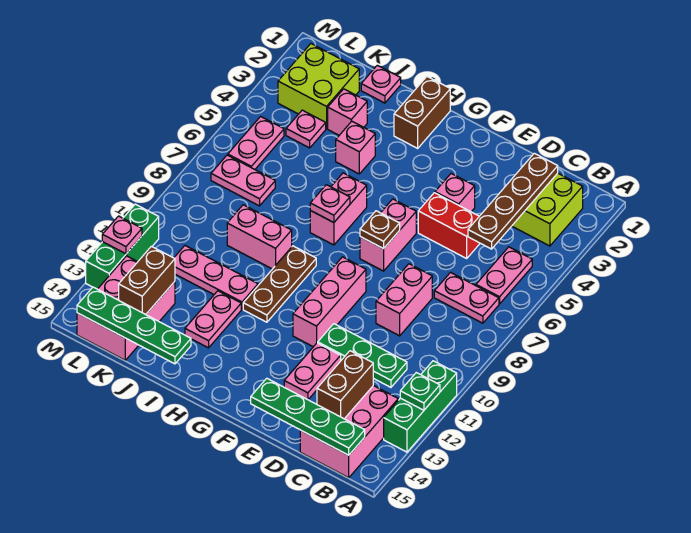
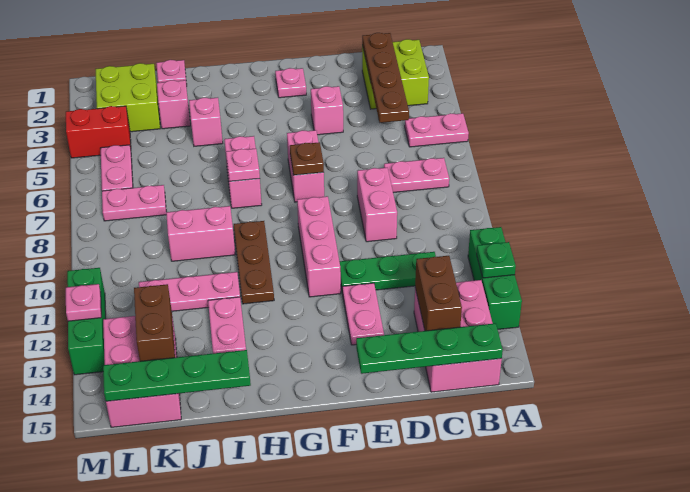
pink 1x2 plate [476,247,532,304] -> pink 1x2 plate turned to [405,113,469,147]
red 1x2 brick [418,193,480,258] -> red 1x2 brick moved to [66,106,131,158]
brown 1x2 brick [394,77,450,148] -> none
pink 1x1 plate [286,110,326,148] -> pink 1x1 plate moved to [275,68,306,98]

